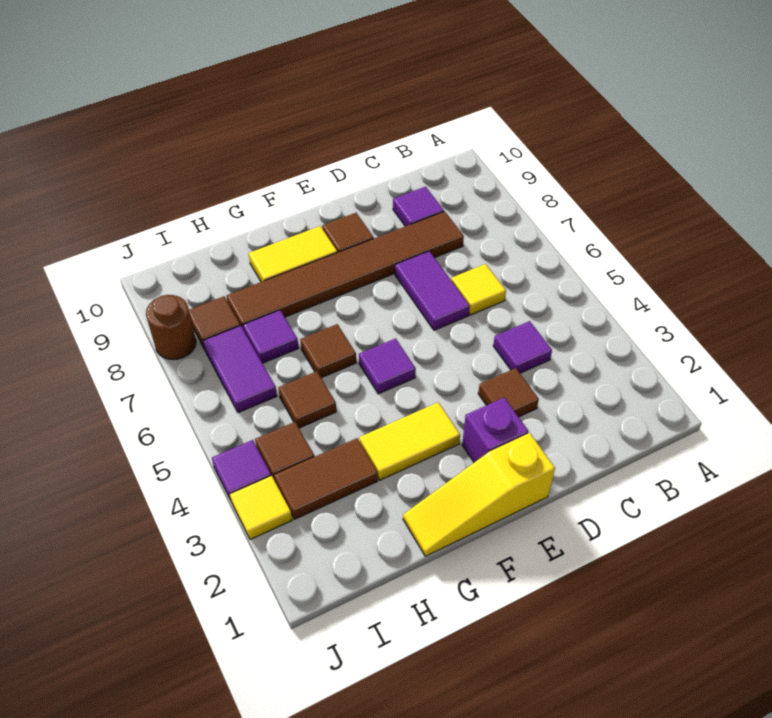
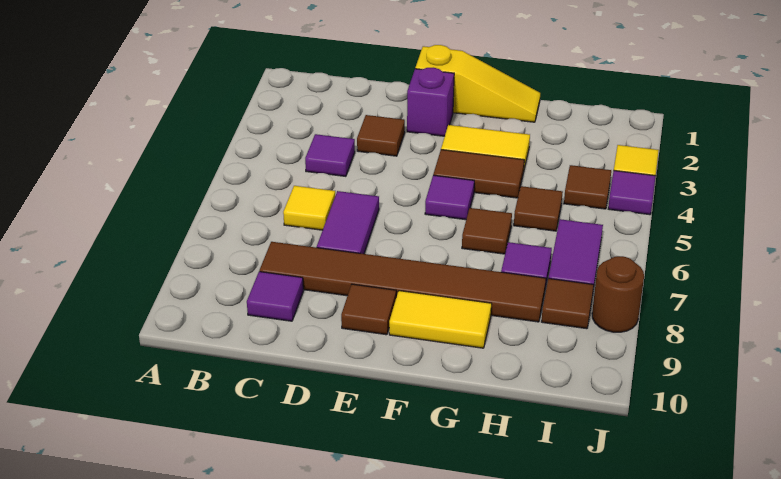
brown 1x2 tile [274,438,378,519] -> brown 1x2 tile moved to [433,150,524,198]

